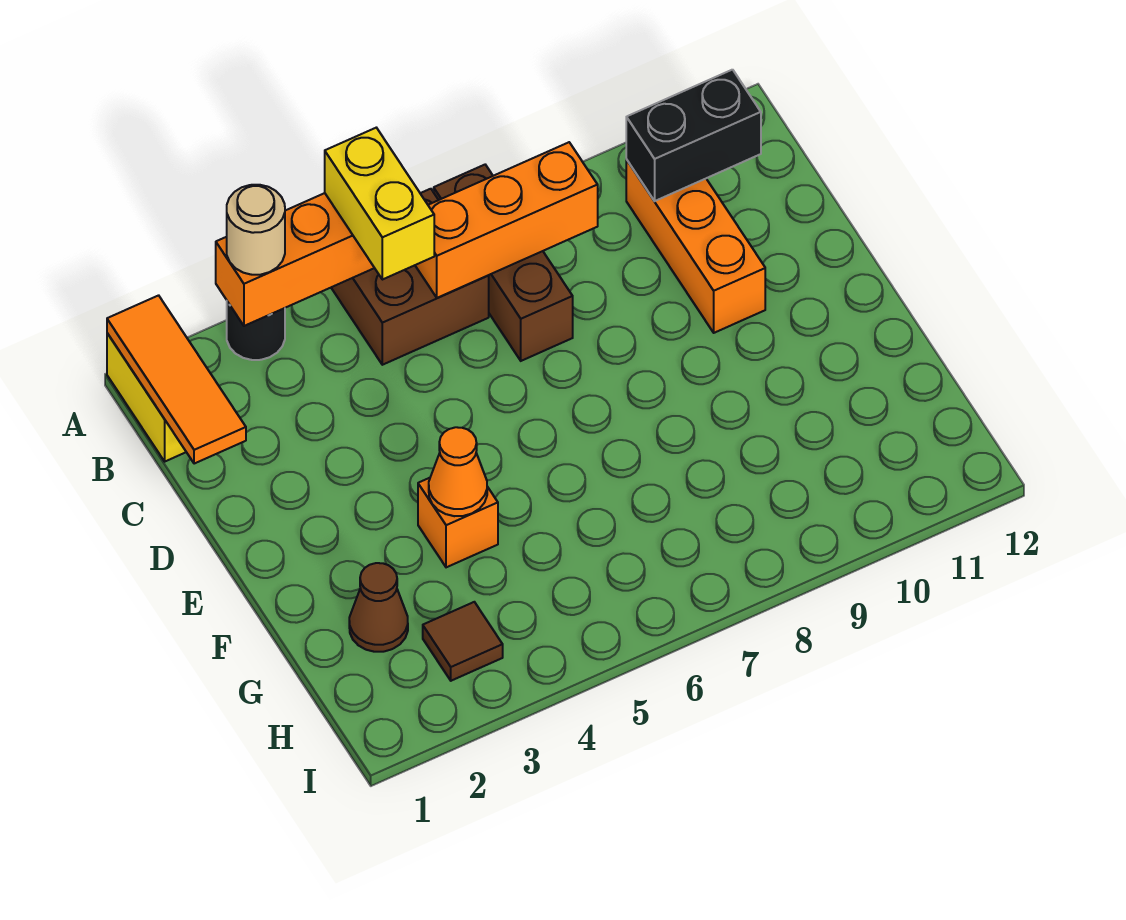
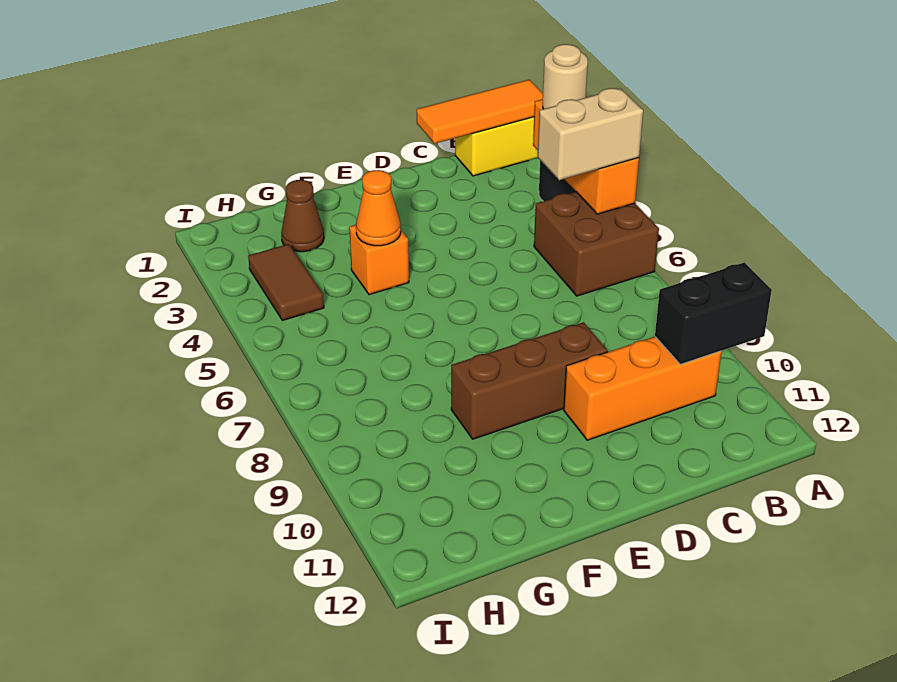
yellow 1x2 brick [325,128,434,280] -> tan 1x2 brick [538,88,643,180]
brown 1x3 brick [434,165,573,361] -> brown 1x3 brick moved to [451,322,608,439]
orange 1x3 brick [415,142,598,298] -> none
black 1x2 brick [626,70,761,201] -> black 1x2 brick turned to [655,262,772,364]
brown 1x1 tile [423,602,503,681] -> brown 1x2 tile [248,244,324,321]

